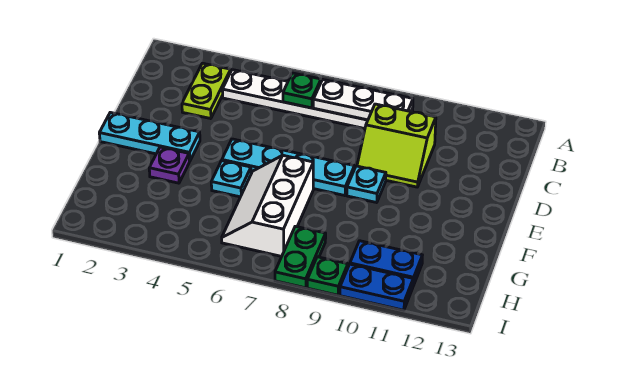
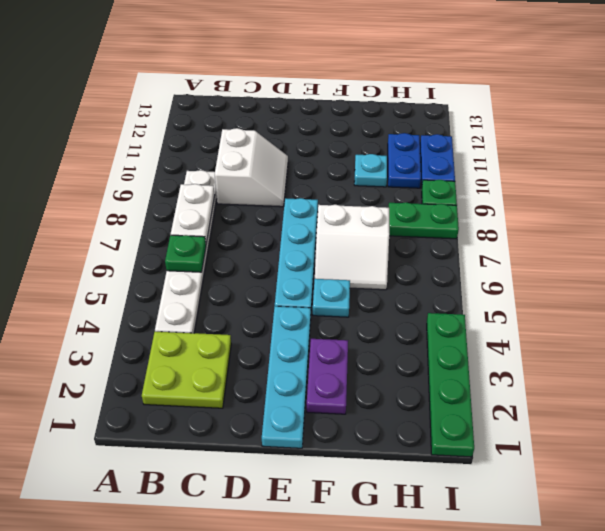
lime 1x2 plate [182,63,231,119] -> lime 2x2 plate [142,332,231,408]
white 1x3 plate [313,80,413,120] -> white 1x2 plate [171,184,215,243]
lime 2x2 slope [357,104,436,187] -> white 2x2 slope [215,128,288,207]
cyan 1x3 plate [99,112,200,161] -> cyan 1x4 plate [262,306,311,448]
cyan 1x1 plate [347,166,386,203] -> cyan 1x1 plate moved to [354,154,387,187]
purple 1x1 plate [149,147,189,183] -> purple 1x2 plate [307,339,348,414]
white 2x3 slope [222,155,313,256] -> white 2x2 slope [315,205,389,290]
none -> green 1x4 plate [427,313,474,457]

